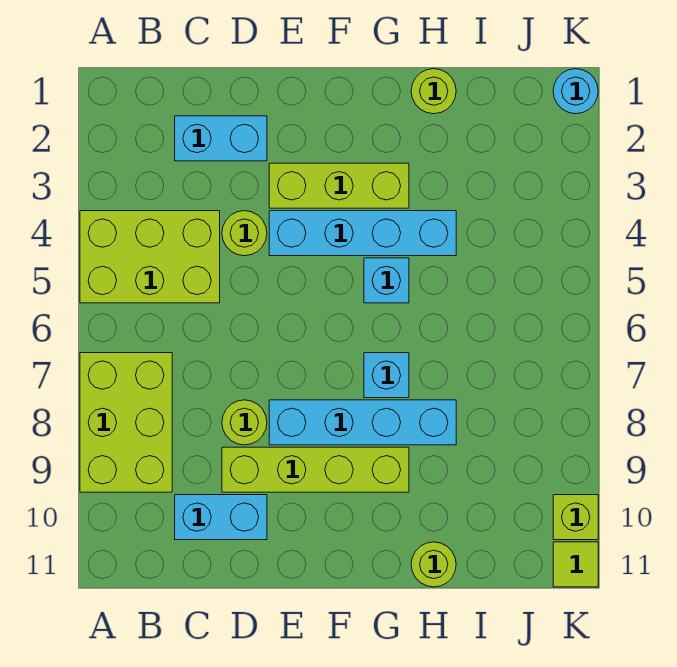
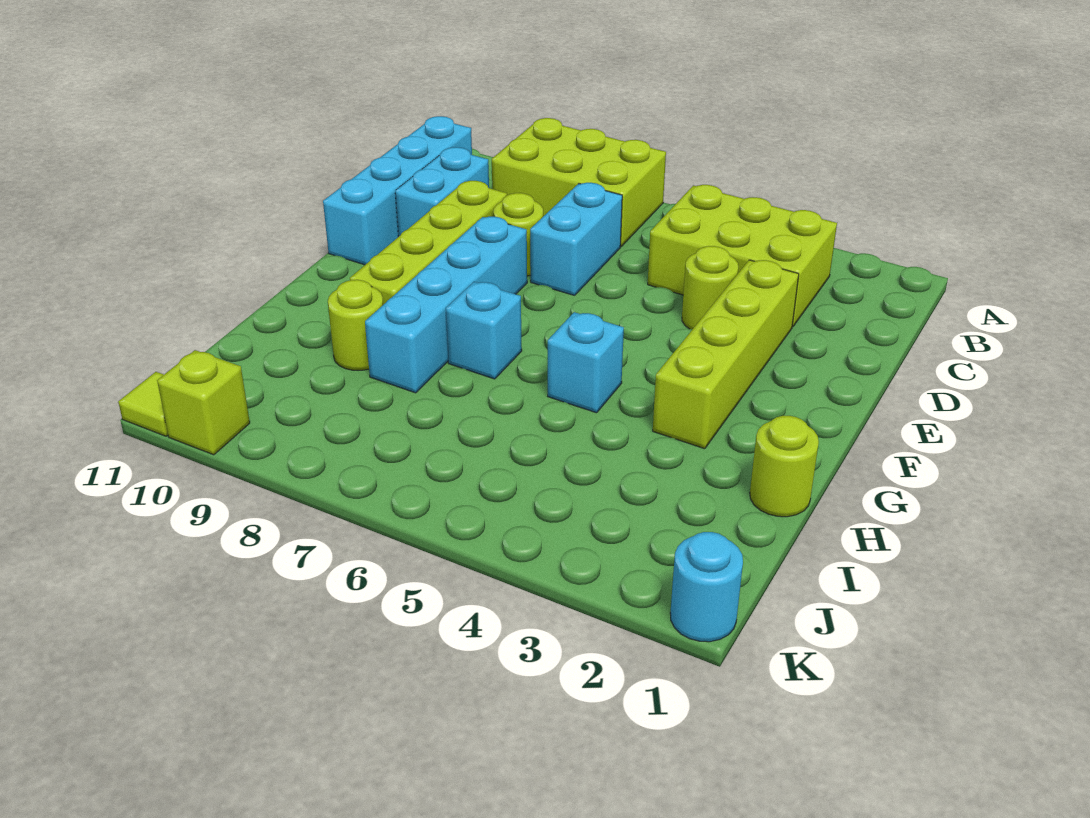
lime 2x3 brick [80,211,220,303] -> lime 2x3 brick turned to [648,185,837,327]
cyan 1x2 brick [175,116,267,161] -> cyan 1x2 brick moved to [530,183,622,295]
lime 1x3 brick [269,163,409,208] -> lime 1x4 brick [653,260,799,449]
cyan 1x4 brick [269,211,456,256] -> cyan 1x4 brick moved to [323,116,472,265]
lime 1x1 round brick [411,542,456,587] -> lime 1x1 round brick moved to [328,280,383,370]

